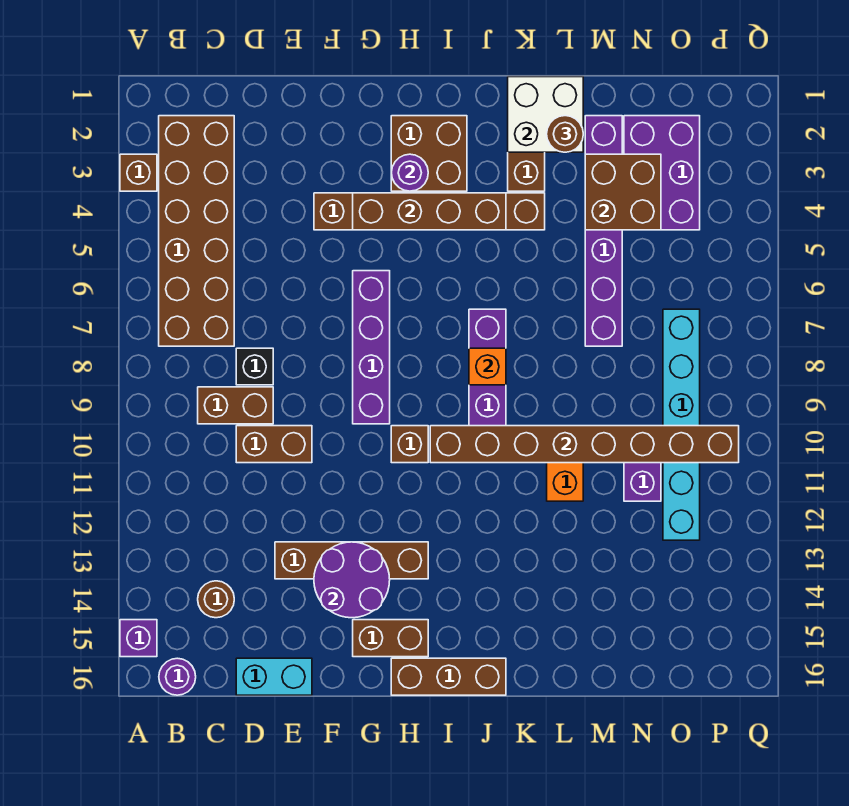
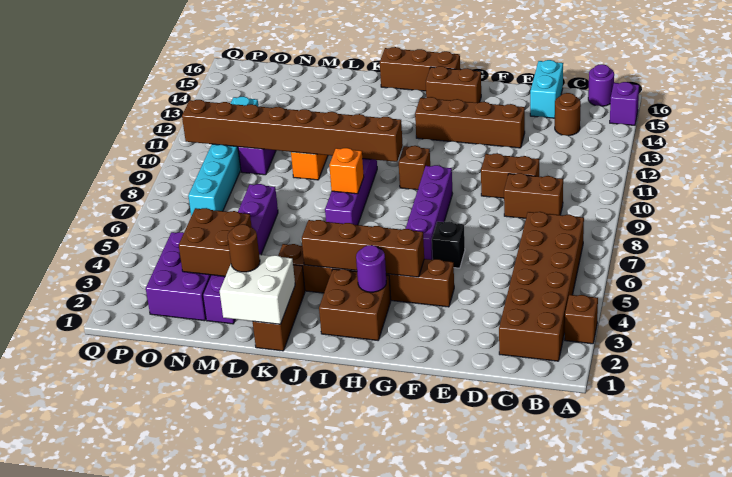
black 1x1 brick [236,348,273,385] -> black 1x1 brick moved to [432,221,465,268]
cyan 1x2 brick [236,658,312,695] -> cyan 1x2 brick turned to [530,60,563,118]
purple 2x2 round brick [314,542,390,618] -> none

